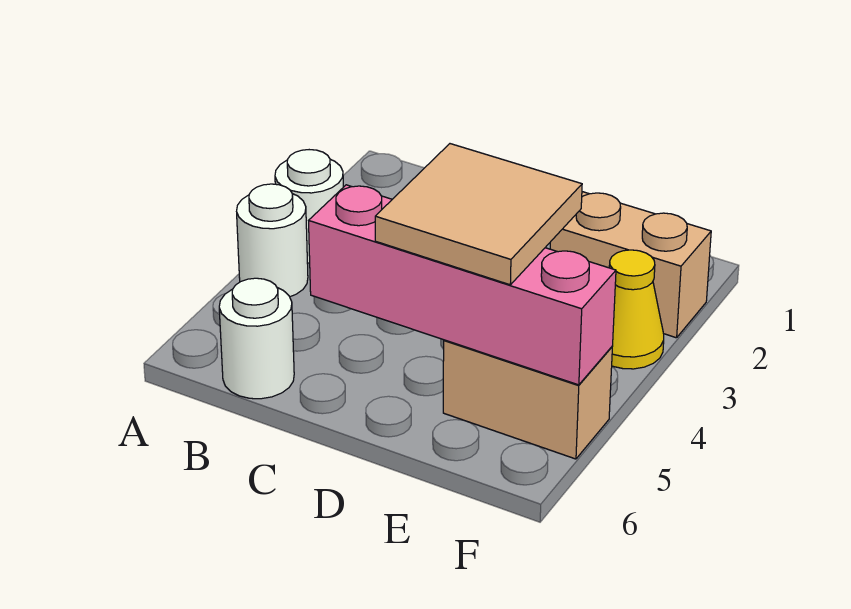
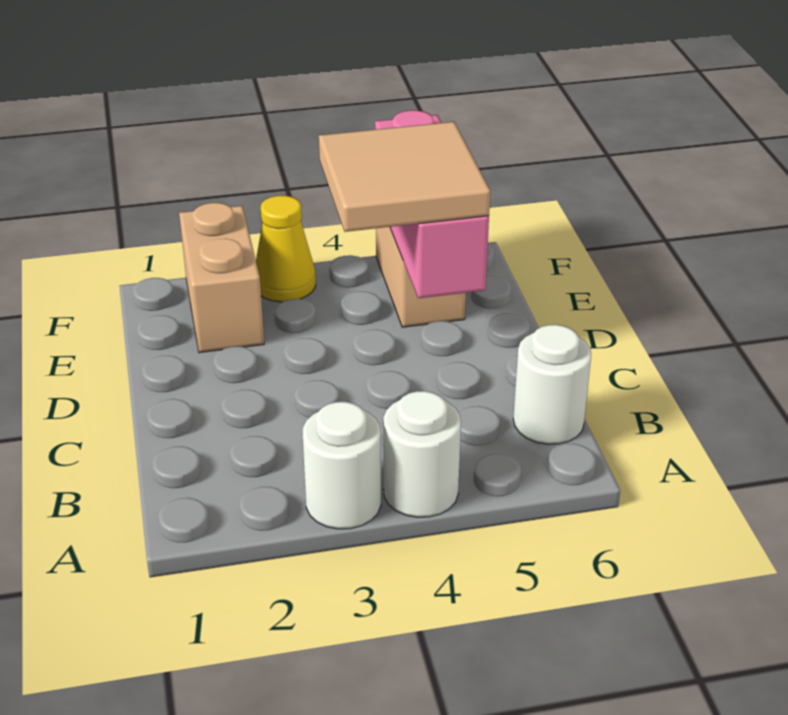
pink 1x4 brick [309,185,616,385] -> pink 1x3 brick [375,110,489,298]

